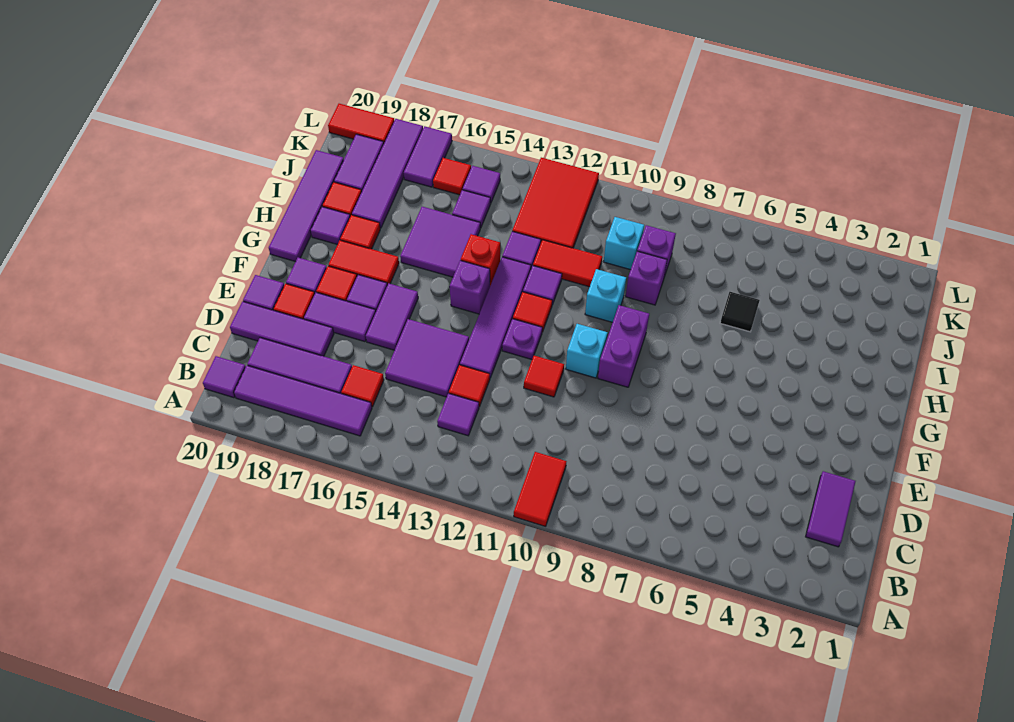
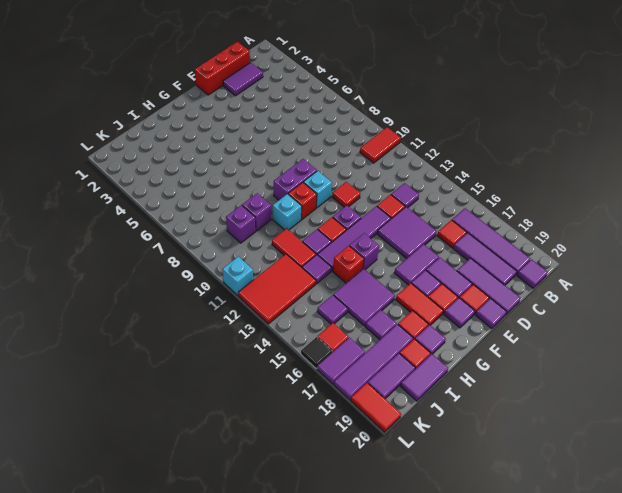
none -> red 1x3 brick [195,42,250,95]
none -> red 1x1 brick [288,182,317,220]
purple 1x4 tile [269,150,344,262] -> purple 1x2 tile [400,354,448,401]
black 1x1 tile [720,292,760,332] -> black 1x1 tile moved to [301,337,332,368]
cyan 1x1 brick [604,217,644,270] -> cyan 1x1 brick moved to [222,256,253,295]
purple 1x1 tile [463,166,500,203] -> purple 1x1 tile moved to [365,310,396,339]

